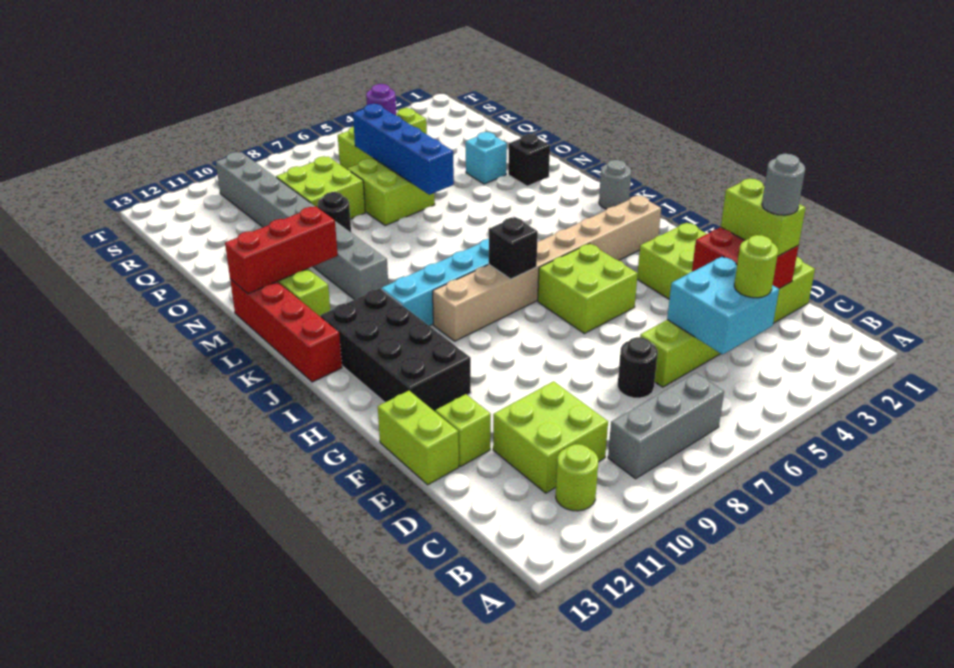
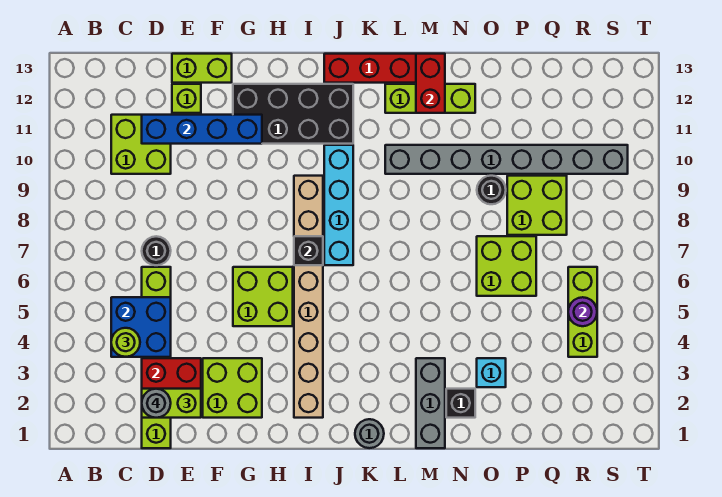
grey 1x3 brick [608,373,724,479] -> grey 1x3 brick moved to [416,358,445,448]
lime 1x1 round brick [556,444,598,511] -> none
cyan 2x2 brick [667,256,779,355] -> blue 2x2 brick [111,297,171,357]
red 1x3 brick [225,206,338,294] -> red 1x2 brick [416,54,445,113]
blue 1x4 brick [353,104,454,195] -> blue 1x4 brick moved to [142,115,262,144]

